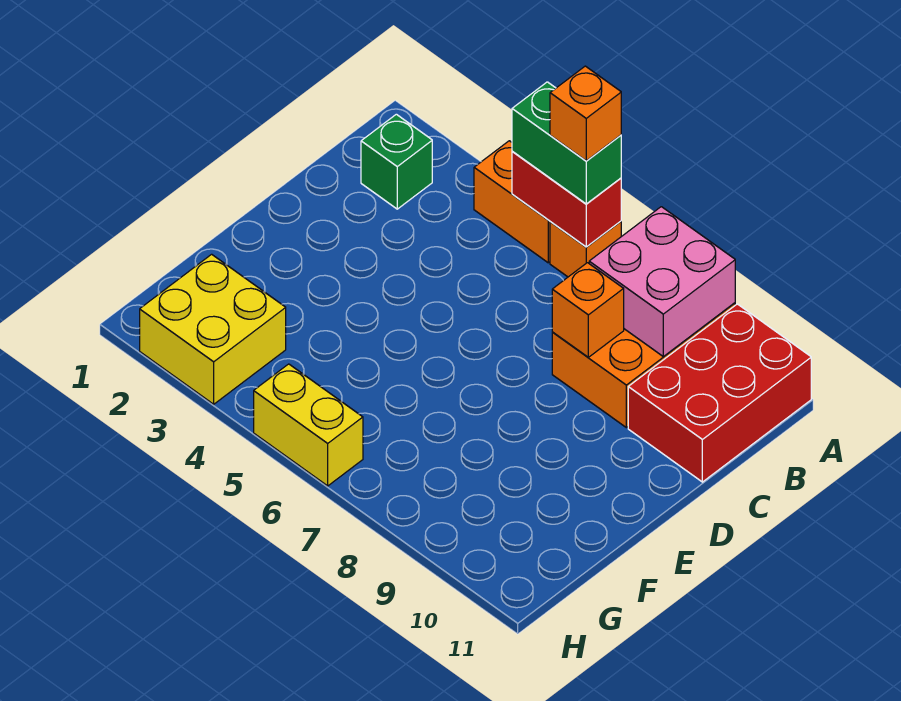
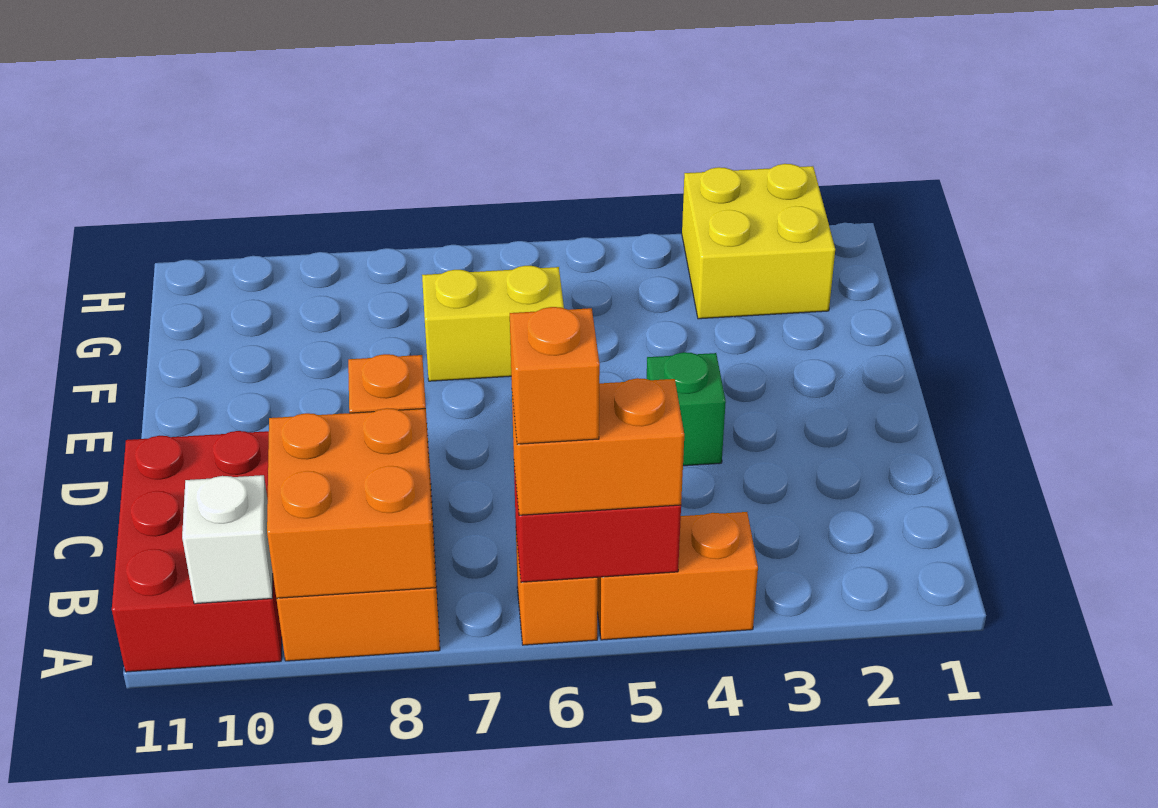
green 1x2 brick [512,82,621,204] -> orange 1x2 brick [512,378,684,515]
pink 2x2 brick [589,207,735,356] -> orange 2x2 brick [267,408,436,598]
none -> white 1x1 brick [182,475,273,604]
green 1x1 brick [361,114,432,209] -> green 1x1 brick moved to [647,352,726,466]
yellow 1x2 brick [254,364,363,486] -> yellow 1x2 brick moved to [422,266,564,381]

